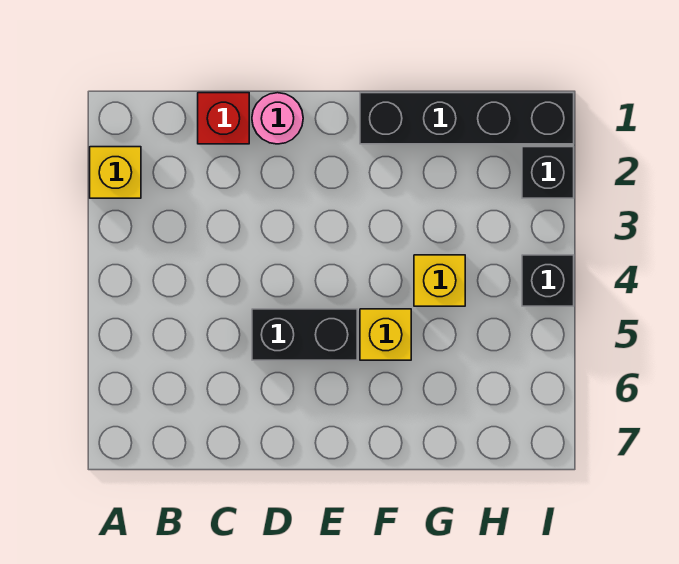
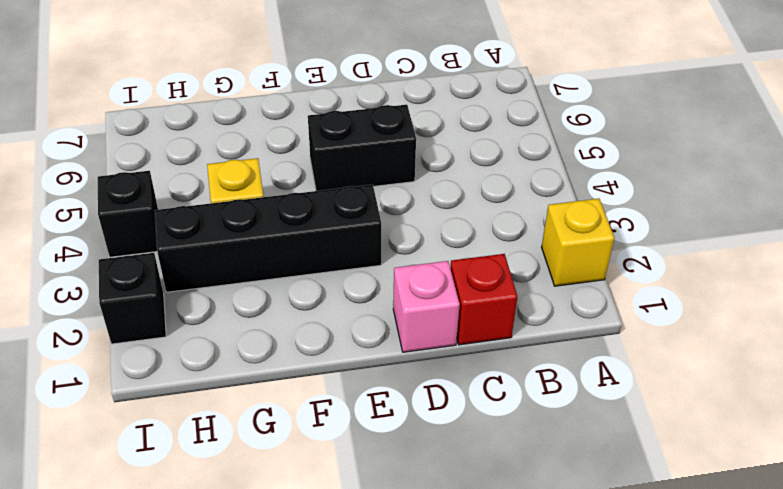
pink 1x1 round brick [252,93,303,144] -> pink 1x1 brick [393,261,460,352]
black 1x4 brick [360,93,574,144] -> black 1x4 brick moved to [155,184,381,292]
yellow 1x1 brick [360,309,411,360] -> none

